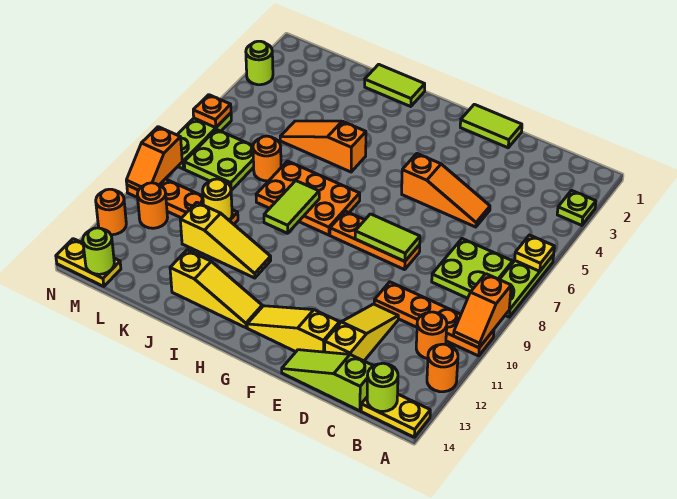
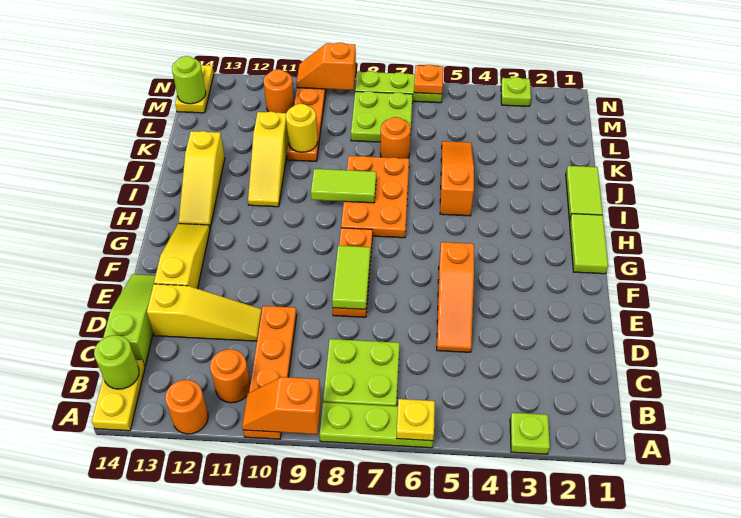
lime 1x2 tile [460,104,522,148] -> lime 1x2 tile moved to [570,214,608,274]
lime 1x1 round brick [246,41,273,85] -> lime 1x1 plate [501,77,531,106]
orange 1x1 round brick [96,189,126,235] -> none

